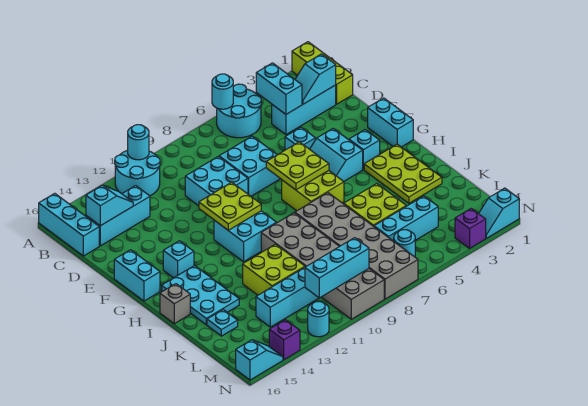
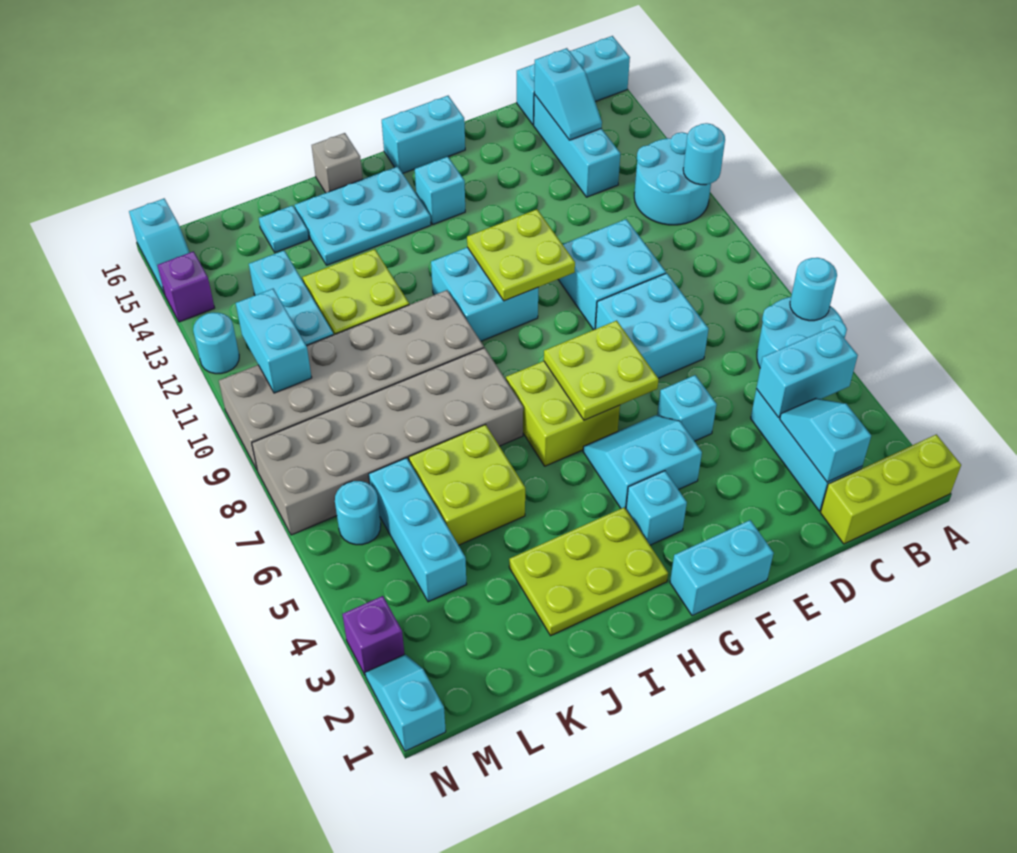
cyan 1x3 brick [305,238,369,298] -> cyan 1x2 brick [236,289,312,393]

